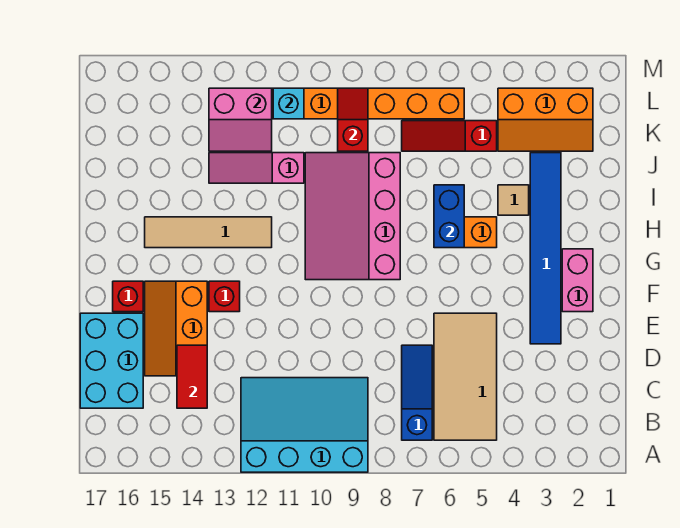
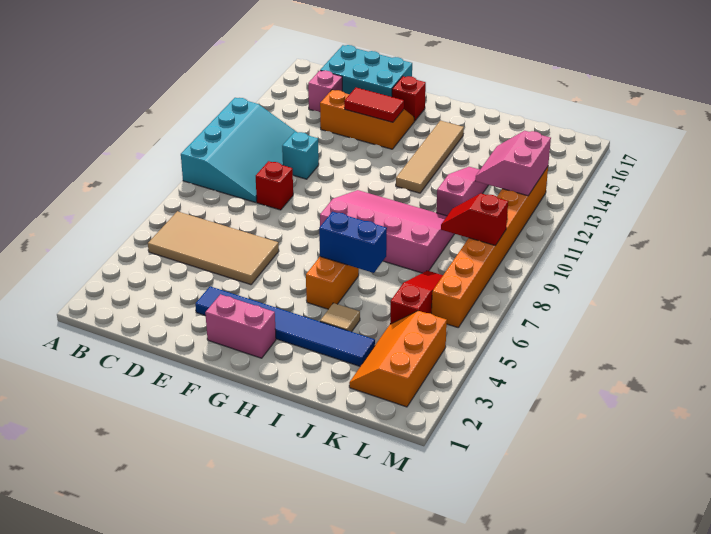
blue 1x3 slope [402,345,432,440] -> none
red 1x2 tile [177,345,207,408] -> red 1x2 tile moved to [344,88,404,122]
none -> pink 1x1 brick [308,71,342,112]
red 1x1 brick [209,281,240,312] -> red 1x1 brick moved to [256,161,293,210]
red 1x2 slope [338,88,368,151] -> red 1x2 slope turned to [441,193,508,245]
cyan 1x1 brick [273,88,304,119] -> cyan 1x1 brick moved to [282,132,319,179]

